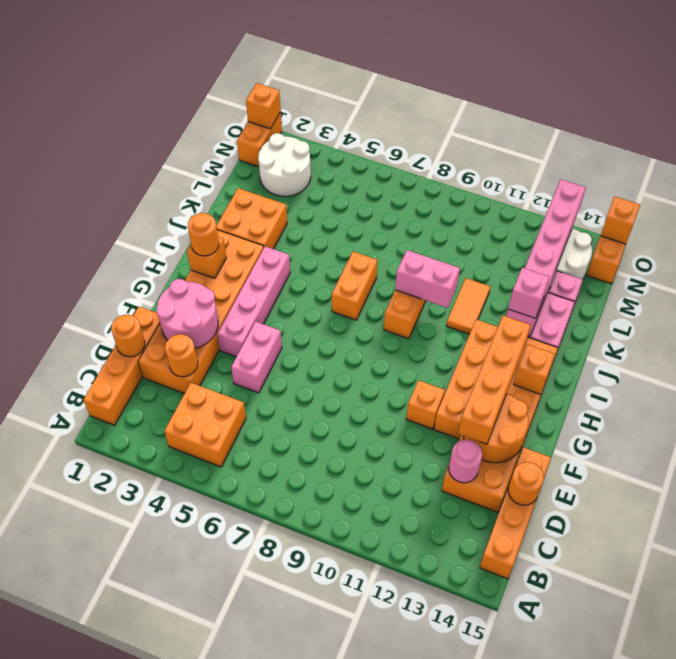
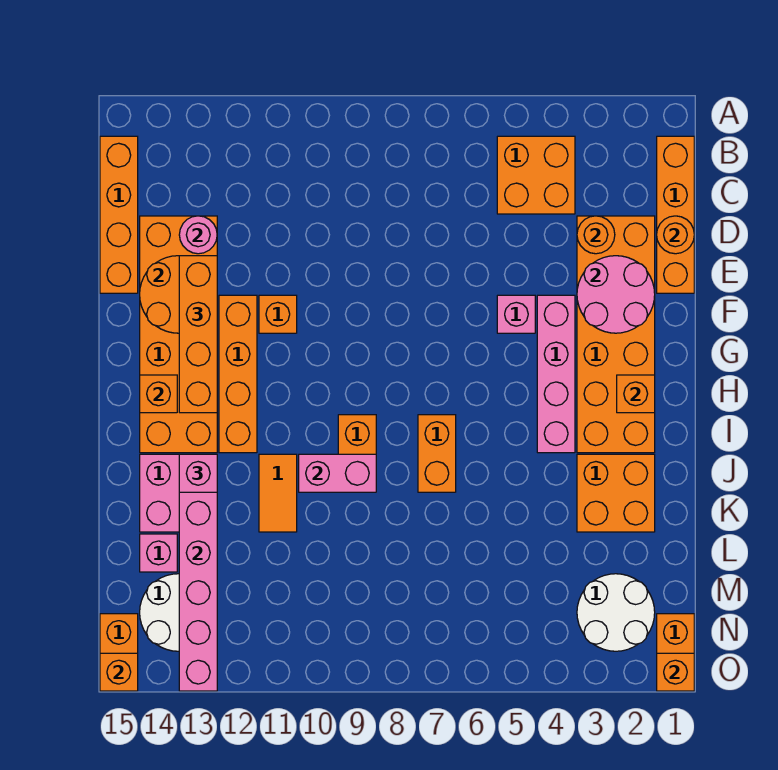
orange 1x1 round brick [508,462,544,505] -> none
pink 1x2 brick [231,322,282,393] -> pink 1x1 brick [497,295,535,333]
orange 1x1 round brick [188,213,219,256] -> none

